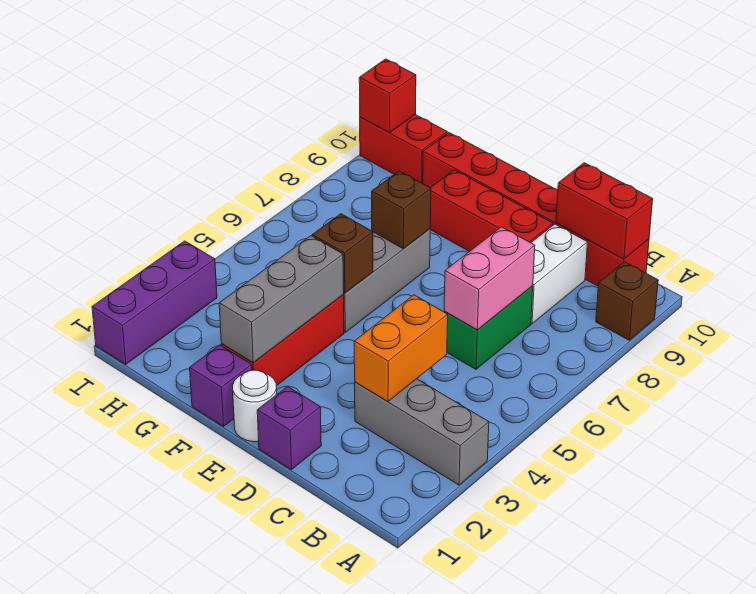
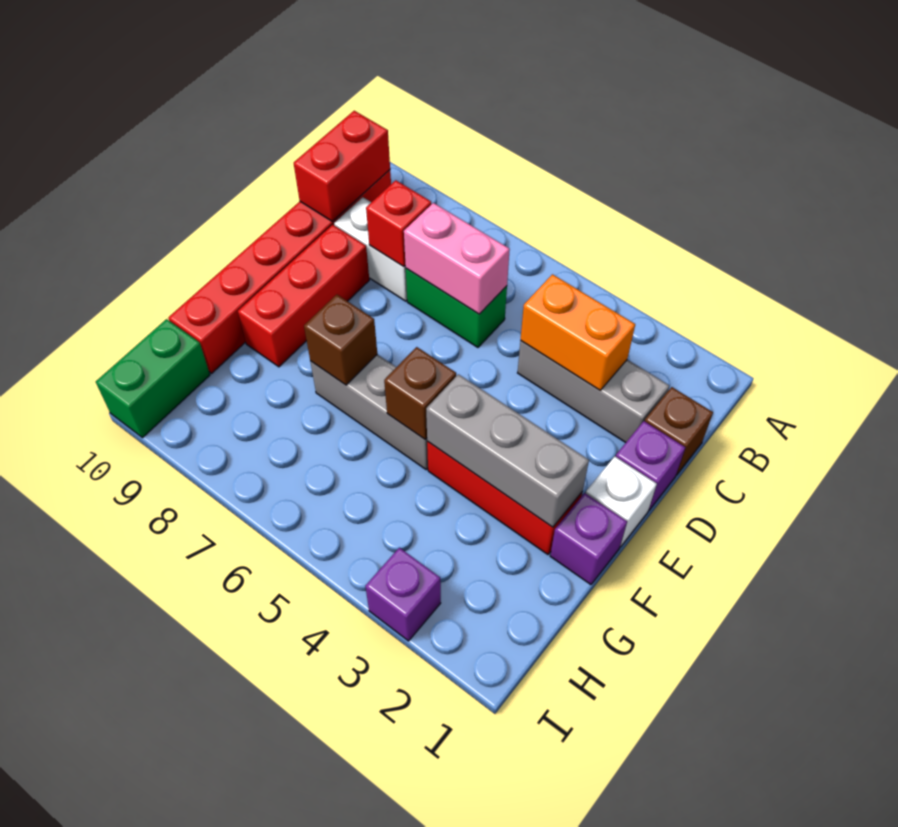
grey 1x3 brick [355,379,489,485] -> grey 1x3 brick turned to [518,341,669,443]
brown 1x1 brick [596,262,658,340] -> brown 1x1 brick moved to [645,387,713,475]
white 1x1 round brick [233,370,277,442] -> white 1x1 brick [586,457,657,547]
red 1x2 brick [360,114,447,184] -> green 1x2 brick [96,319,210,438]
purple 1x3 brick [92,241,217,364] -> purple 1x1 brick [365,548,441,641]
red 1x1 brick [359,59,416,133] -> red 1x1 brick moved to [366,180,431,267]

